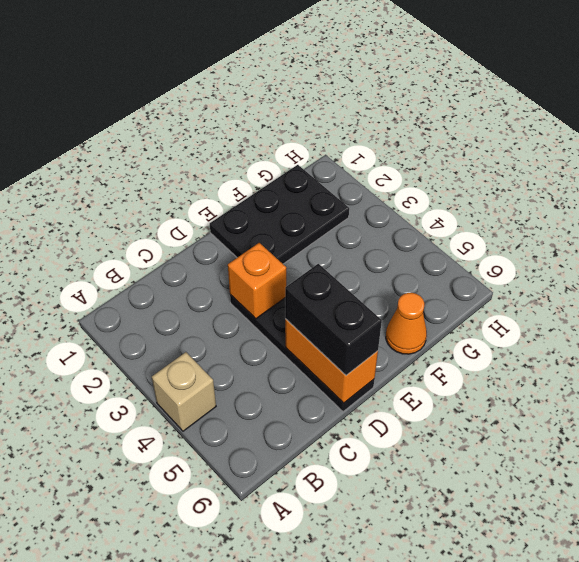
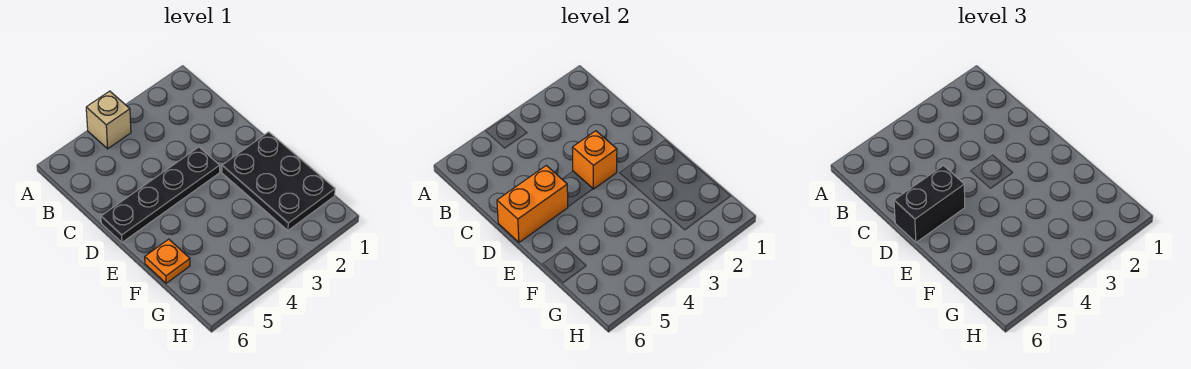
orange 1x1 cone [386,293,427,354] -> orange 1x1 plate [145,239,190,283]

